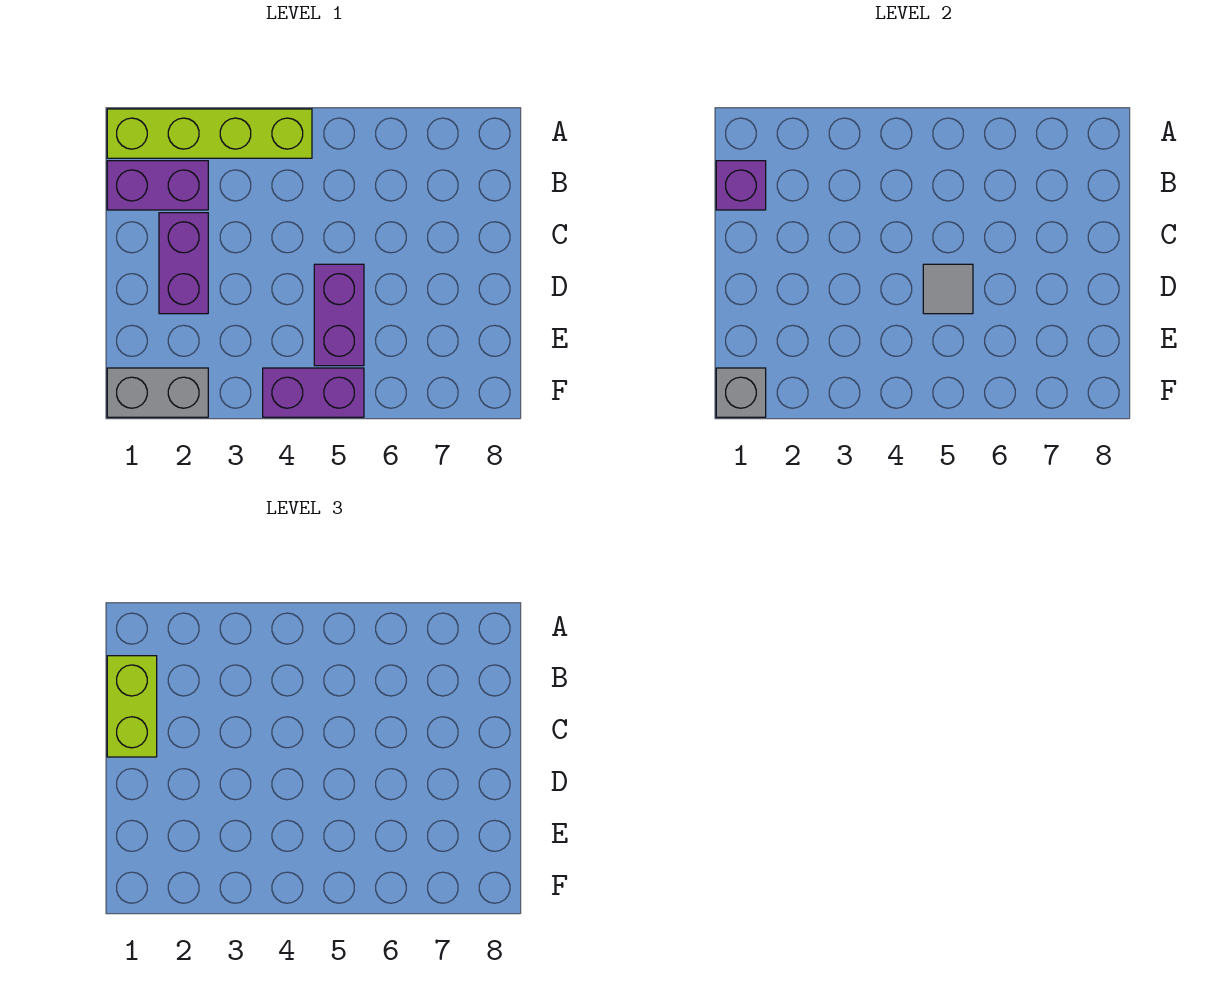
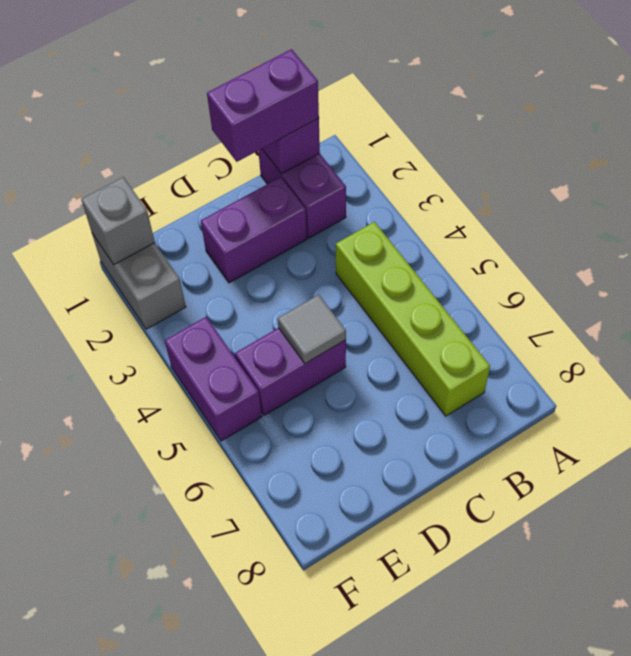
lime 1x4 brick [107,109,312,158] -> lime 1x4 brick moved to [336,222,490,416]
lime 1x2 brick [107,656,157,757] -> purple 1x2 brick [207,49,319,162]

